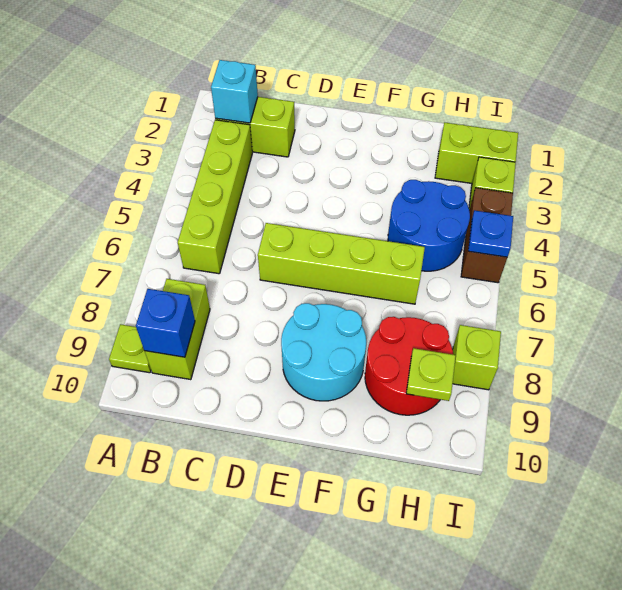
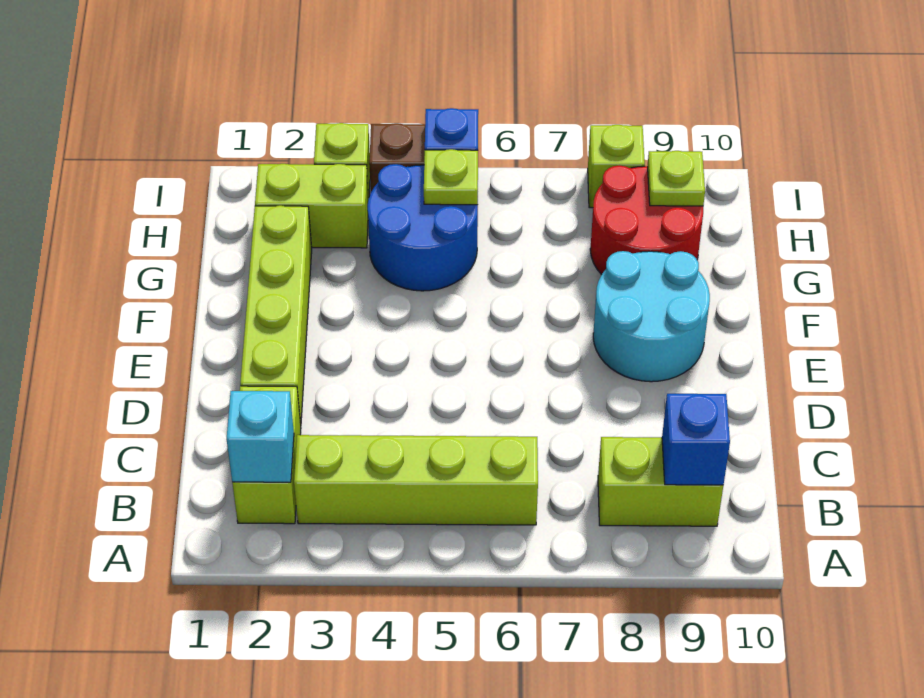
lime 1x1 plate [109,324,151,373] -> lime 1x1 plate moved to [424,149,478,205]
lime 1x4 brick [258,223,425,304] -> lime 1x4 brick moved to [240,206,312,424]
lime 1x2 brick [435,123,518,183] -> lime 1x2 brick turned to [255,164,368,248]

